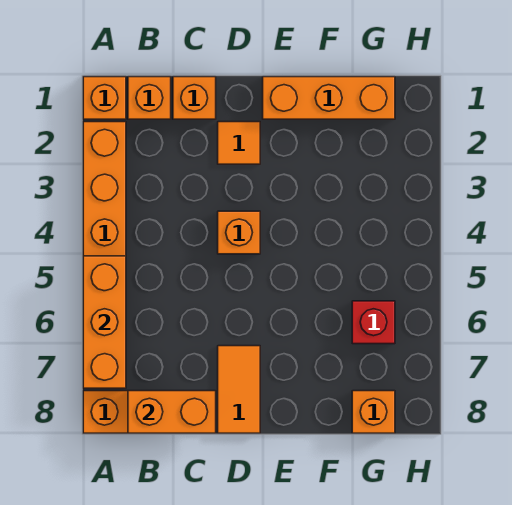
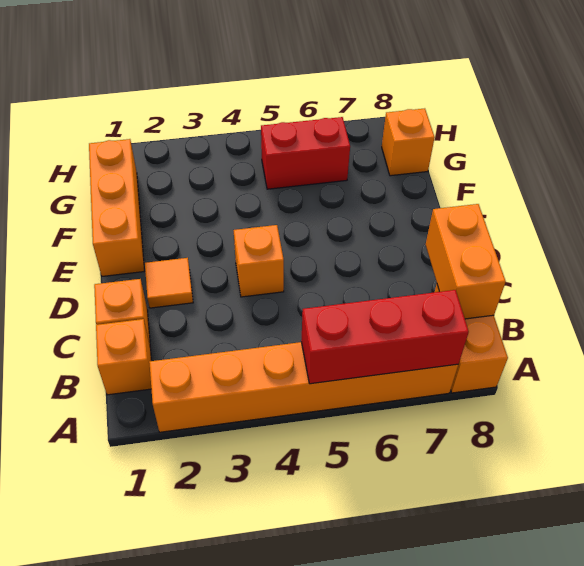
orange 1x1 brick [83,77,126,119] -> none
orange 1x3 brick [83,256,126,388] -> red 1x3 brick [301,290,469,384]
orange 1x2 tile [218,346,260,433] -> none
red 1x1 brick [352,301,395,344] -> red 1x2 brick [261,117,350,189]

